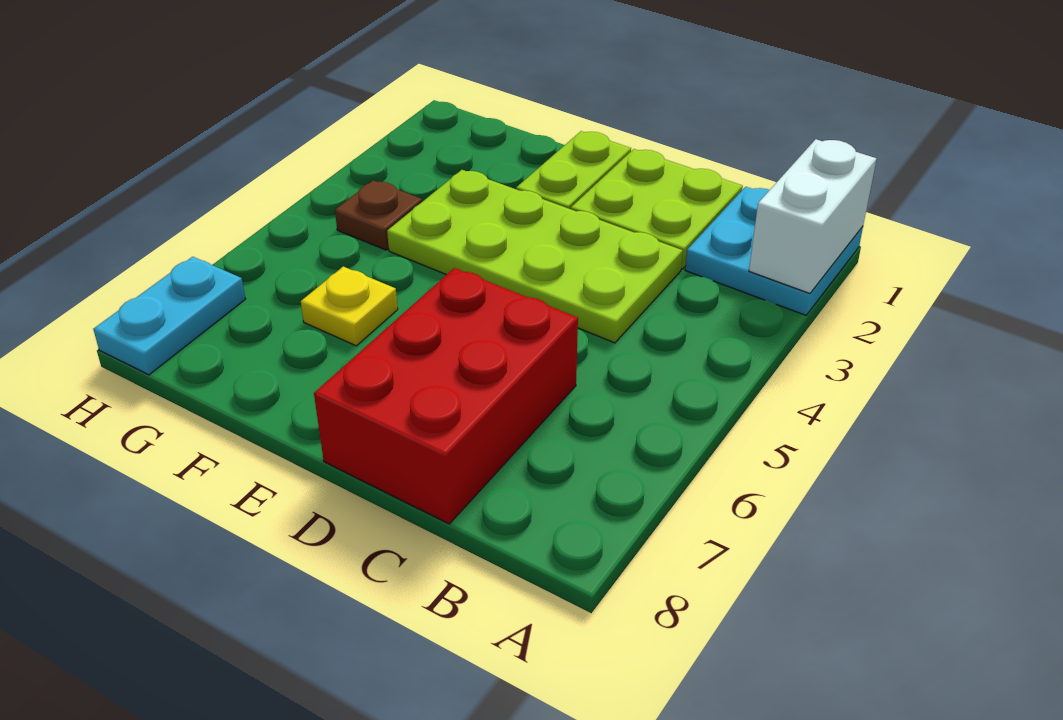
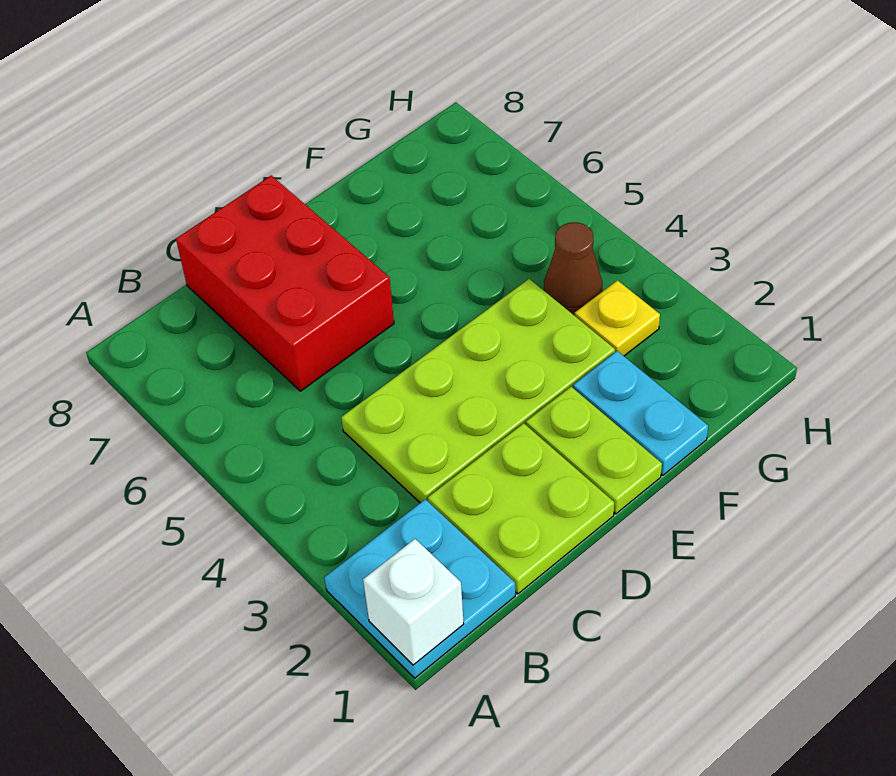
white 1x2 brick [749,139,876,293] -> white 1x1 brick [363,539,464,665]
yellow 1x1 plate [301,267,398,346] -> yellow 1x1 plate moved to [575,280,660,356]
brown 1x1 plate [335,180,422,250] -> brown 1x1 cone [544,222,602,316]
cyan 1x2 plate [93,257,245,375] -> cyan 1x2 plate moved to [573,351,708,475]

